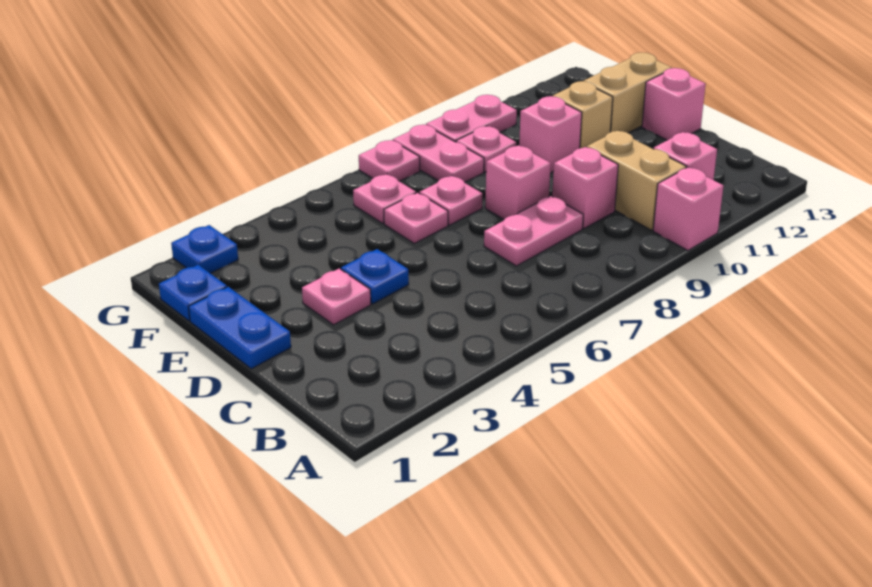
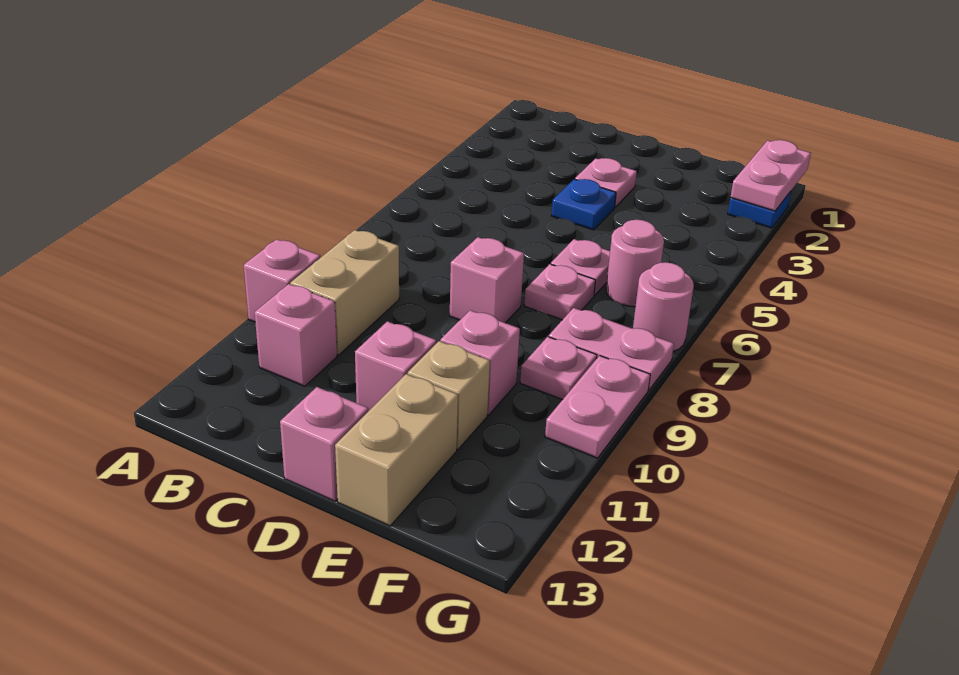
tan 1x2 brick [587,131,686,230] -> tan 1x2 brick turned to [290,230,399,355]
pink 1x2 plate [484,196,583,266] -> pink 1x2 plate moved to [730,140,811,211]
pink 1x1 brick [552,147,618,229] -> pink 1x1 brick moved to [355,321,436,411]
blue 1x2 plate [189,287,291,369] -> none
blue 1x1 plate [159,265,227,321] -> none
pink 1x1 plate [353,174,416,223] -> pink 1x1 round brick [606,220,664,307]
pink 1x1 plate [359,140,420,181] -> pink 1x1 round brick [633,262,694,351]

